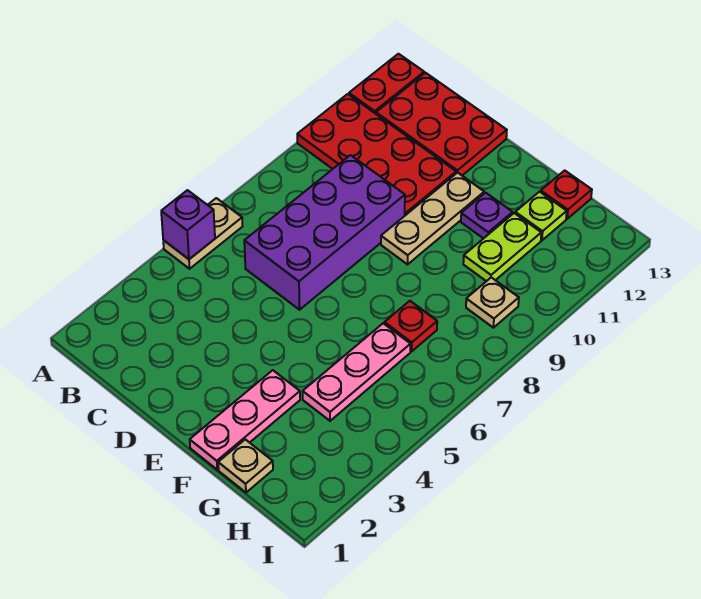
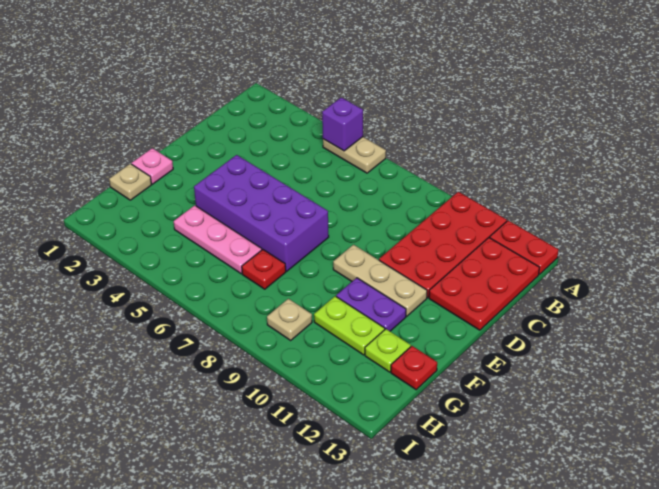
purple 2x4 brick [244,155,405,310] -> purple 2x4 brick moved to [194,155,329,271]
pink 1x3 plate [190,370,300,470] -> pink 1x1 plate [132,148,173,184]
purple 1x1 plate [461,193,513,239] -> purple 1x2 plate [336,278,406,331]

